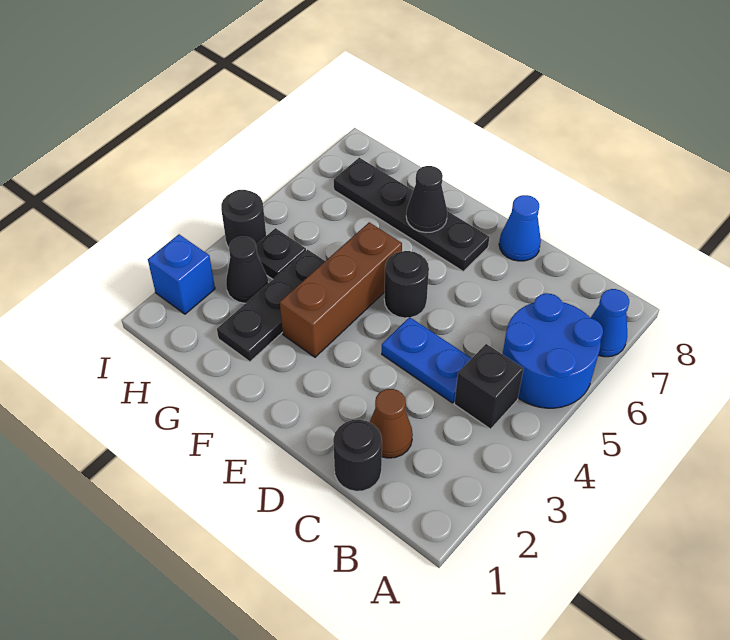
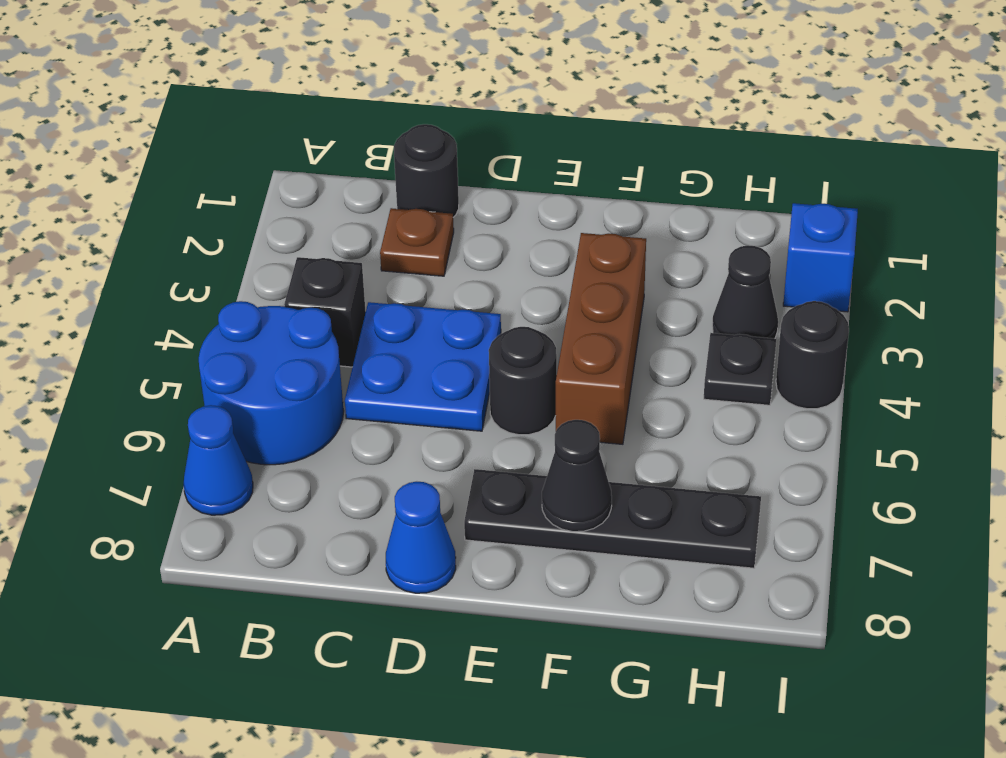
brown 1x1 cone [370,389,413,458] -> brown 1x1 plate [380,208,454,276]
blue 1x2 plate [382,317,472,403] -> blue 2x2 plate [345,302,501,431]
black 1x3 plate [217,250,325,362] -> none

